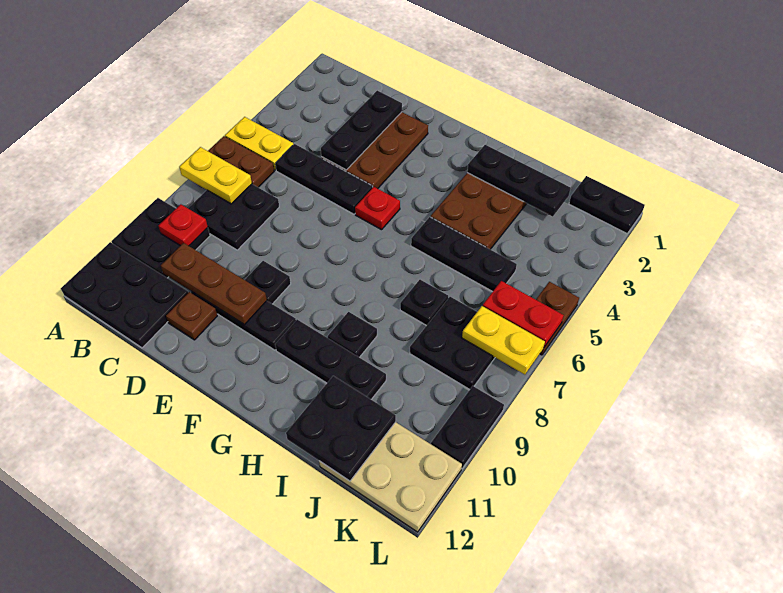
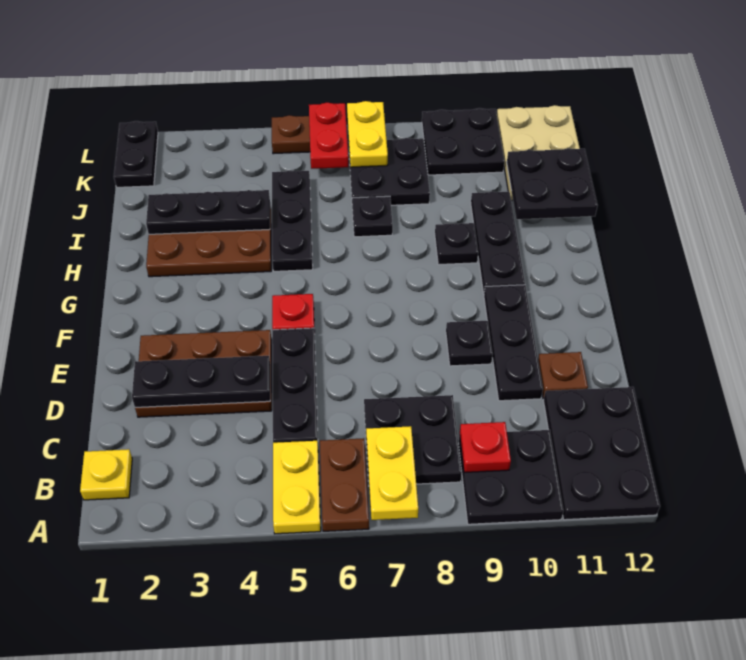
none -> yellow 1x1 plate [80,449,132,500]
brown 1x3 plate [161,243,267,325] -> none
black 1x3 plate [467,145,571,217] -> black 1x3 plate turned to [146,190,270,234]
black 1x2 plate [431,386,504,468] -> black 2x2 plate [422,108,504,175]

